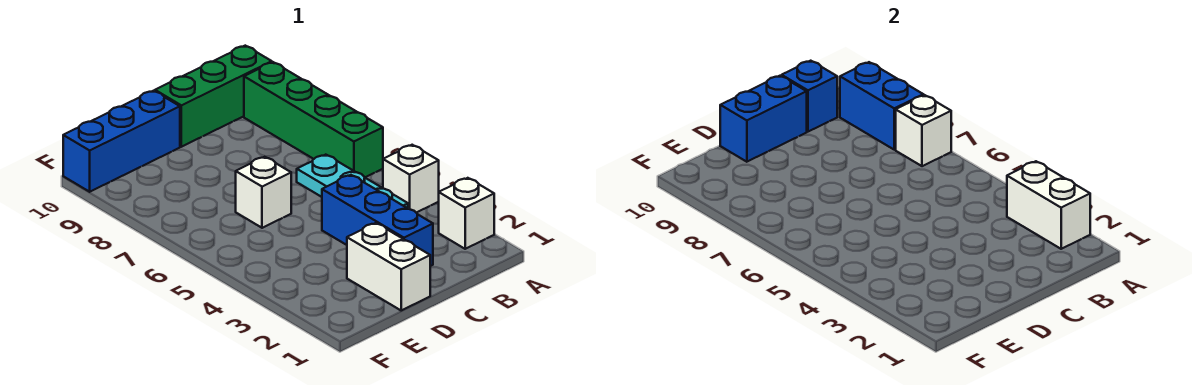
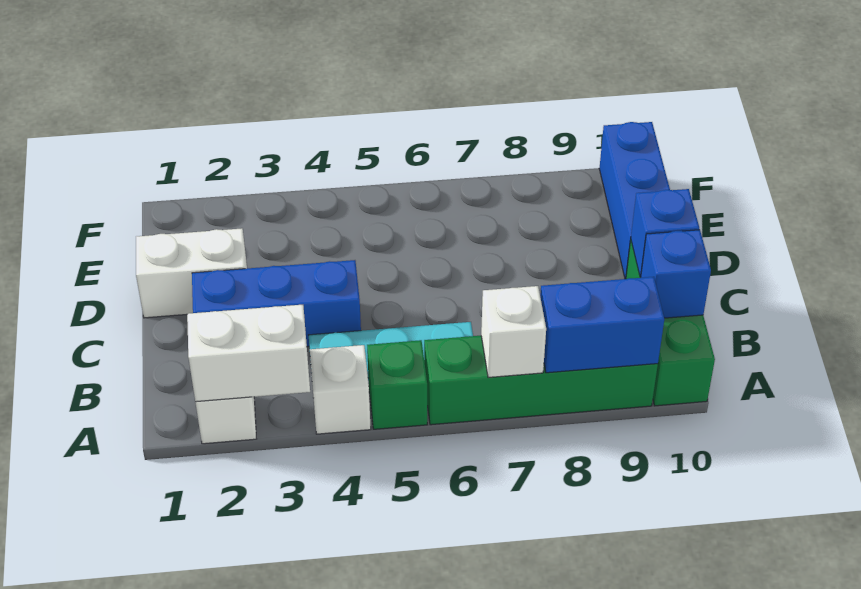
none -> green 1x1 brick [367,340,427,429]
blue 1x2 brick [720,76,807,162] -> blue 1x1 brick [631,189,699,277]
white 1x1 brick [236,157,291,228] -> none

